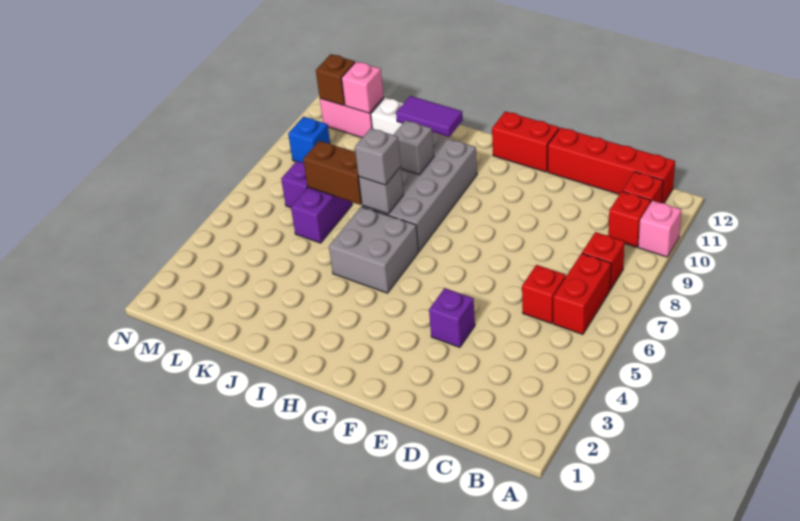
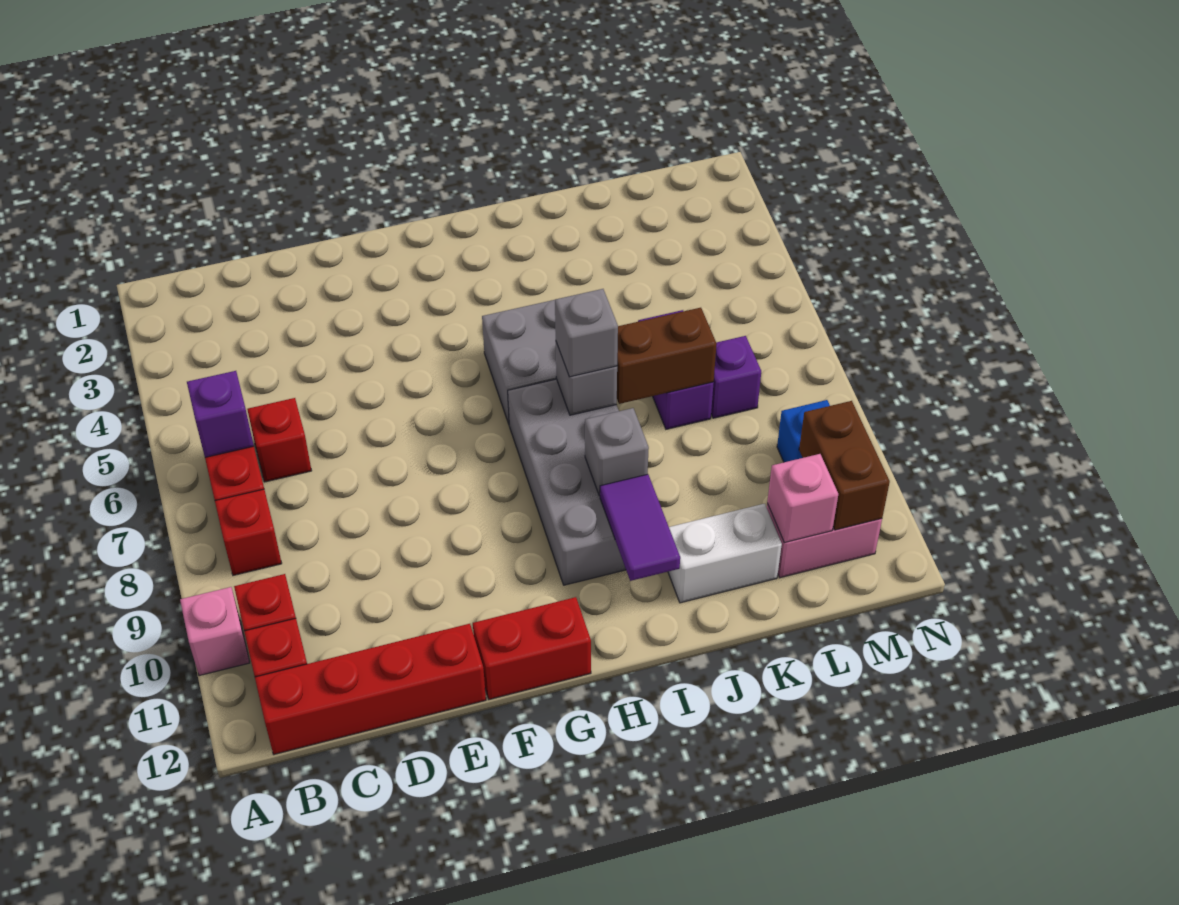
purple 1x1 brick [429,288,475,347] -> purple 1x1 brick moved to [187,371,254,457]
purple 1x2 tile [396,96,463,137] -> purple 1x2 tile turned to [600,474,680,581]
brown 1x1 brick [316,54,355,105] -> brown 1x2 brick [799,401,890,530]

